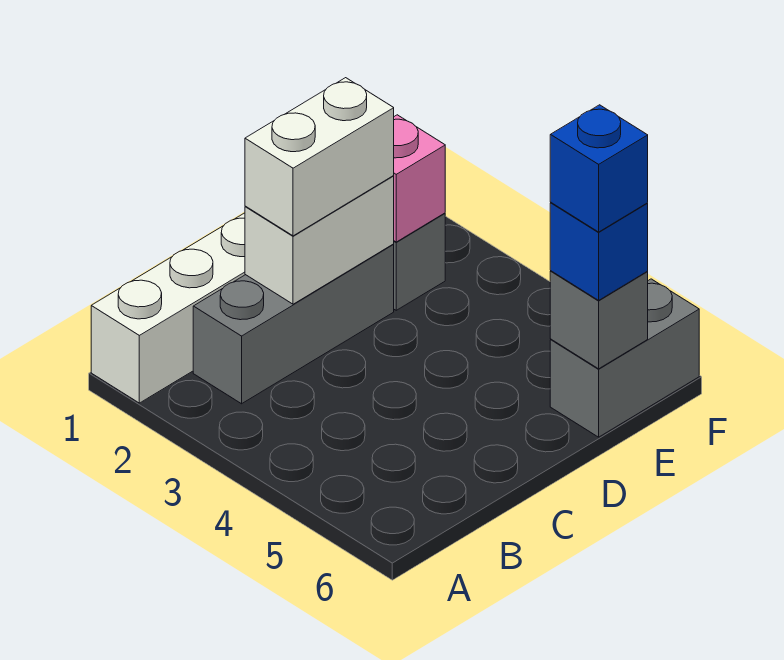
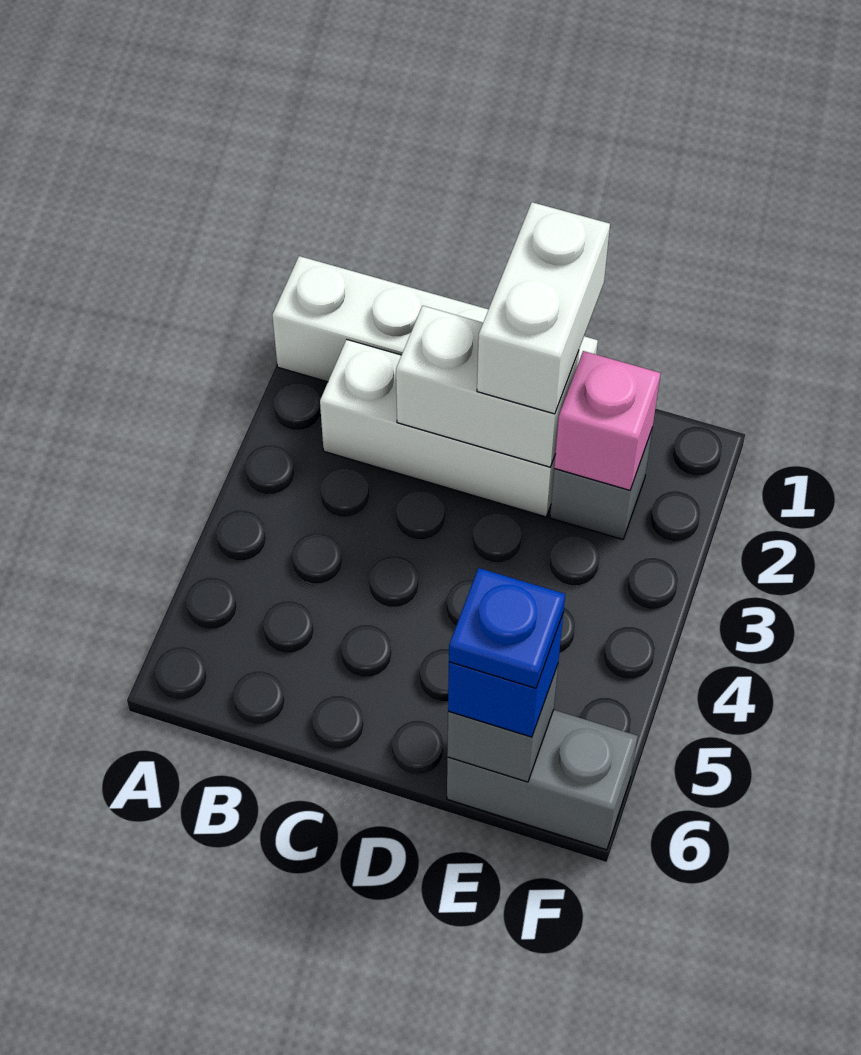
grey 1x3 brick [193,245,394,404] -> white 1x3 brick [320,340,555,517]
white 1x2 brick [245,78,394,236] -> white 1x2 brick turned to [477,202,610,414]
blue 1x1 brick [550,105,648,232] -> blue 1x1 plate [449,568,565,688]

